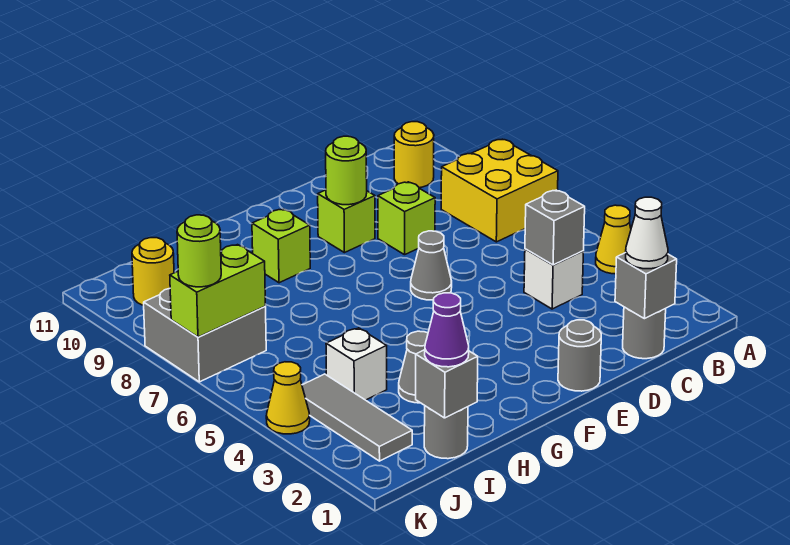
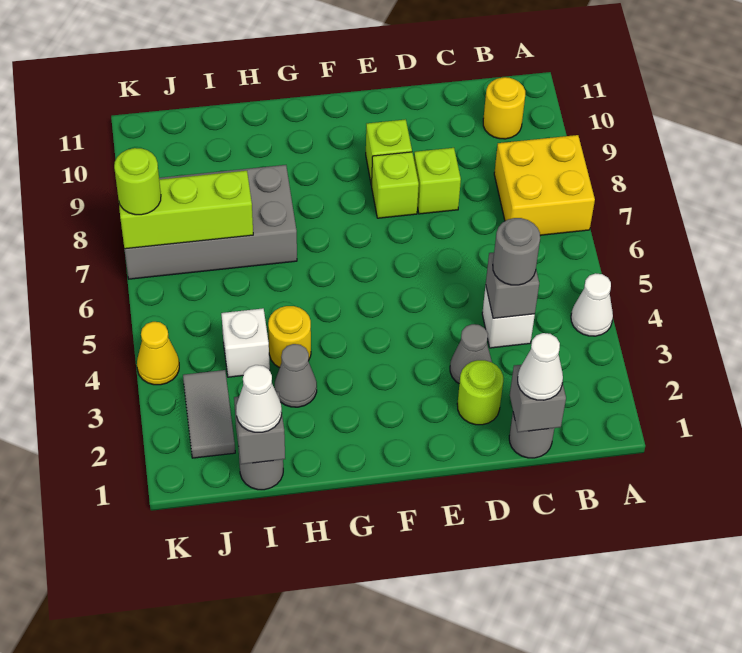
yellow 1x1 cone [596,205,631,274] -> white 1x1 cone [571,273,613,336]
grey 1x1 round brick [558,320,601,391] -> grey 1x1 round brick moved to [493,218,540,285]
grey 1x1 cone [411,231,452,300] -> grey 1x1 cone moved to [450,324,492,383]
lime 1x1 round brick [326,136,367,205] -> lime 1x1 round brick moved to [457,360,503,425]
lime 1x1 brick [252,209,310,283] -> lime 1x1 brick moved to [372,152,419,218]
purple 1x1 cone [425,293,469,367] -> white 1x1 cone [236,365,282,432]
grey 1x3 tile [302,374,412,461] -> grey 1x2 tile [183,370,235,458]
grey 2x2 brick [144,289,266,382] -> grey 2x4 brick [124,165,297,279]
lime 1x2 brick [170,245,265,337] -> lime 1x3 brick [119,171,253,249]
yellow 1x1 round brick [132,238,174,305] -> yellow 1x1 round brick moved to [268,306,311,368]

